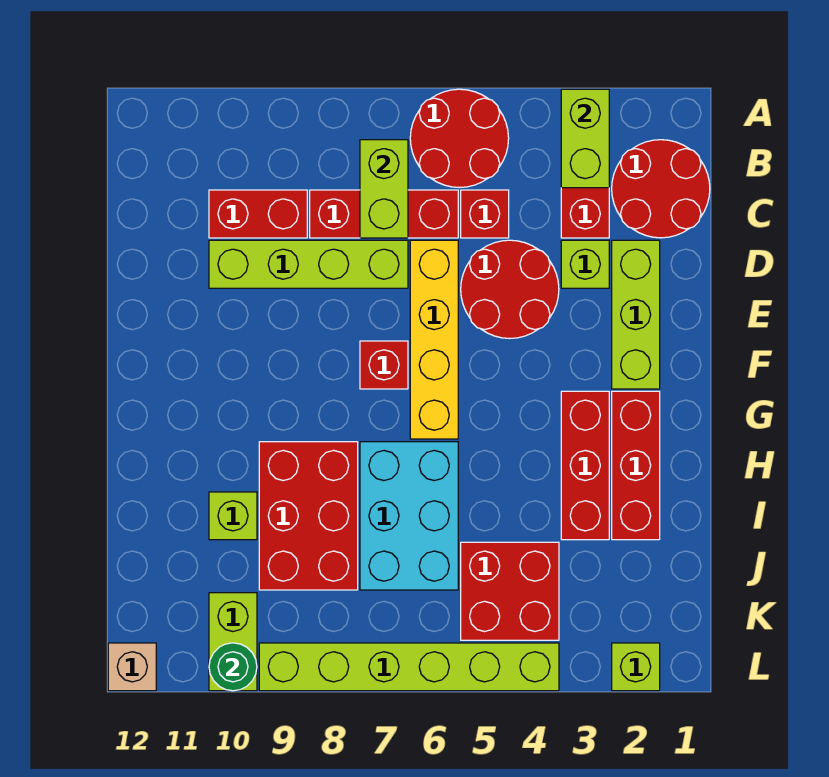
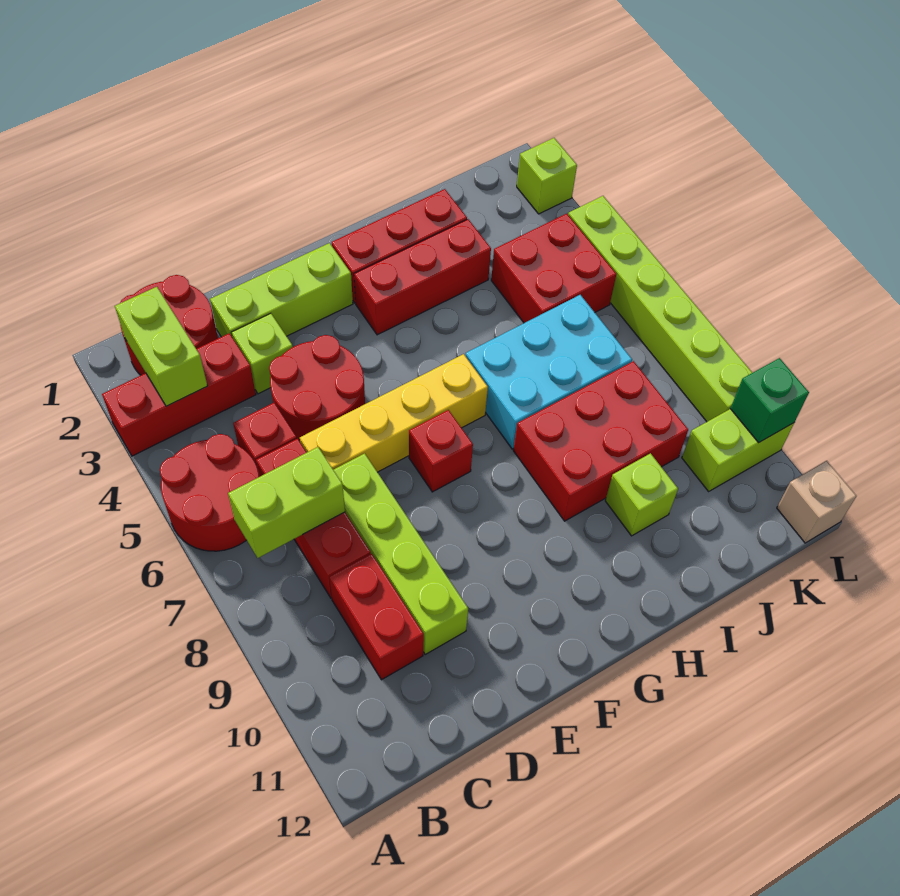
lime 1x2 brick [561,89,609,188] -> lime 1x2 brick turned to [115,287,207,406]
green 1x1 round brick [209,643,257,691] -> green 1x1 brick [730,358,809,442]

